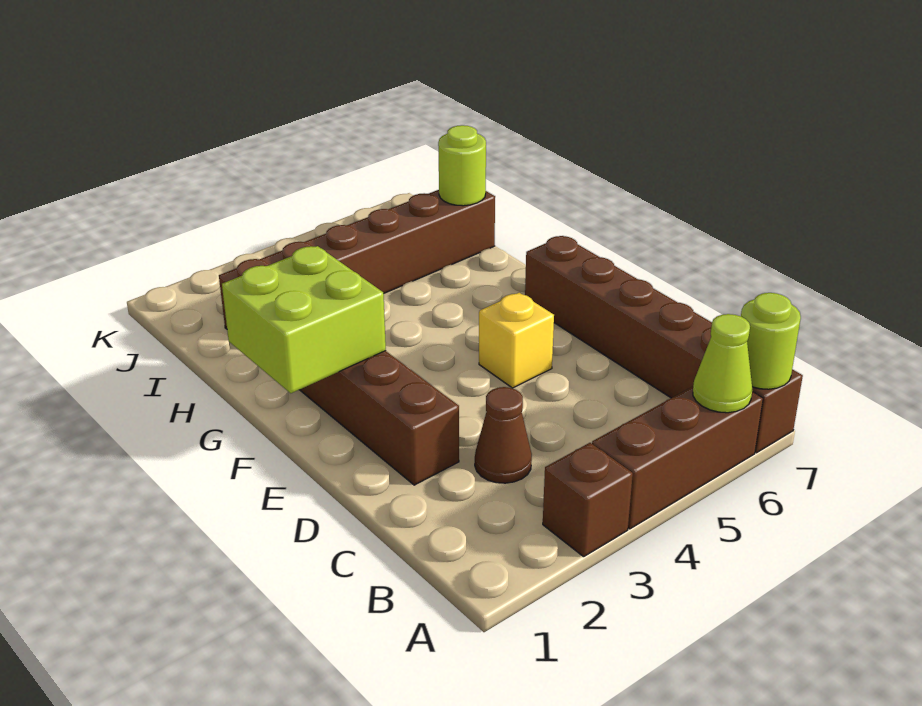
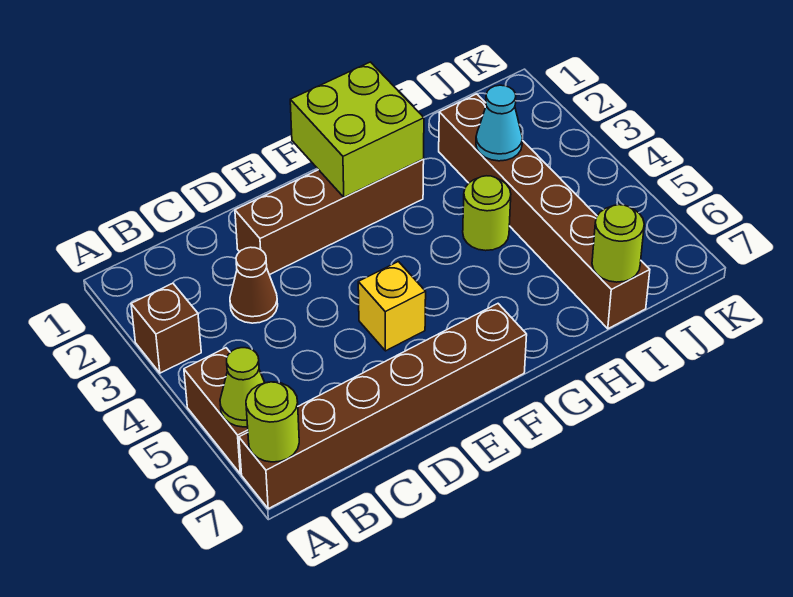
brown 1x3 brick [592,387,763,529] -> brown 1x2 brick [184,348,248,474]
none -> lime 1x1 round brick [463,176,511,251]
none -> cyan 1x1 cone [476,85,522,161]

